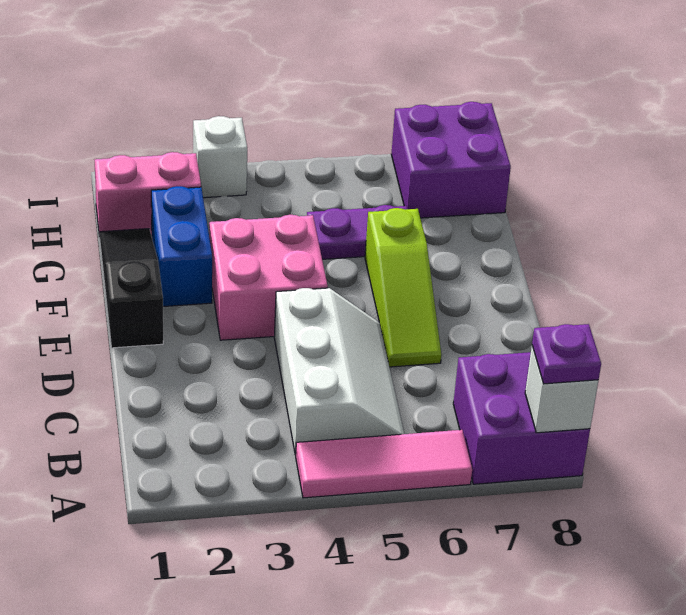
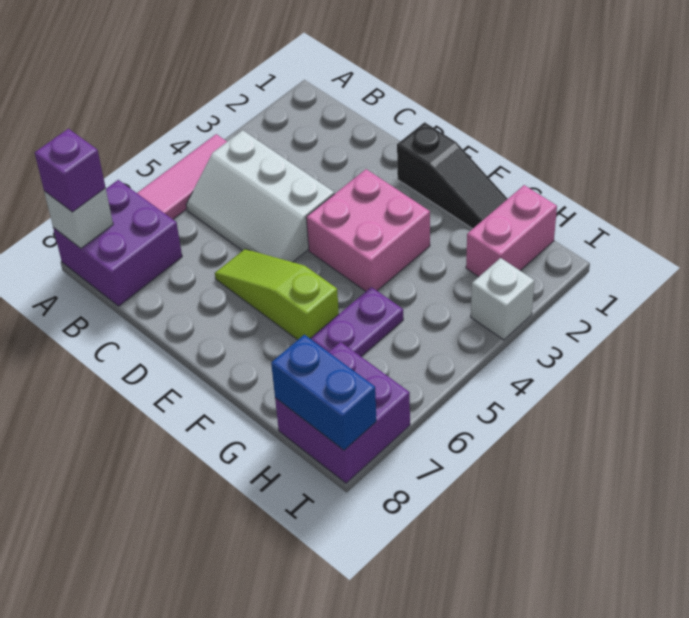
purple 1x1 plate [532,324,601,384] -> purple 1x1 brick [35,129,106,212]
blue 1x2 brick [151,186,212,306] -> blue 1x2 brick moved to [271,335,376,450]

